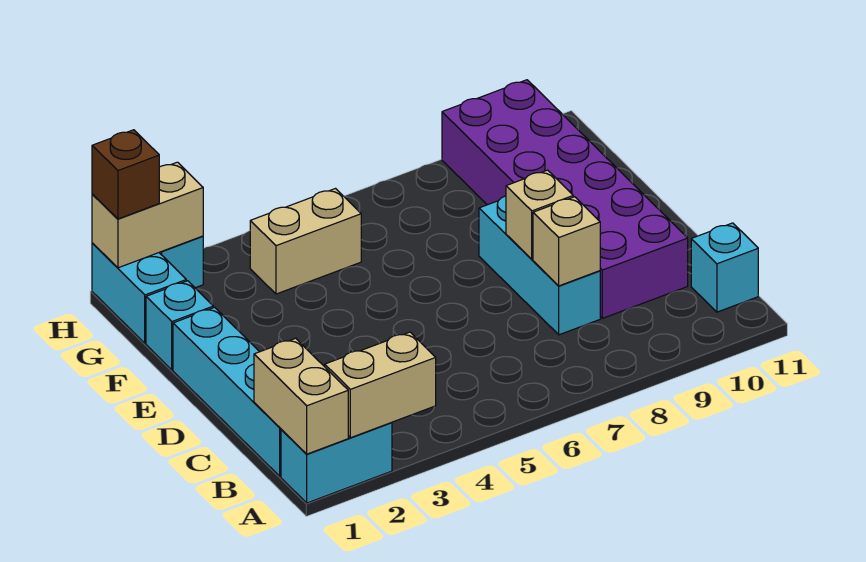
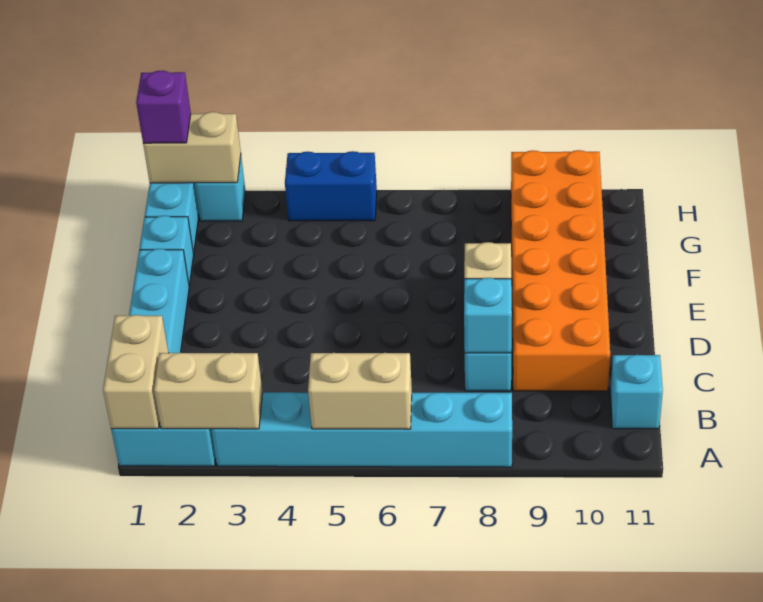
none -> cyan 1x6 brick [211,392,512,467]
tan 1x1 brick [533,197,600,286] -> cyan 1x1 brick [464,278,512,353]
purple 2x6 brick [442,80,688,318] -> orange 2x6 brick [511,150,610,391]
tan 1x2 brick [250,189,361,294] -> tan 1x2 brick moved to [308,353,412,429]
brown 1x1 brick [92,130,159,219] -> purple 1x1 brick [136,71,191,143]
none -> blue 1x2 brick [285,151,377,221]

